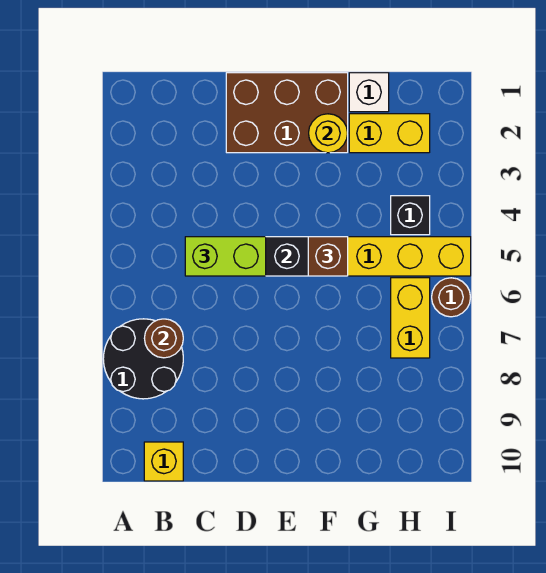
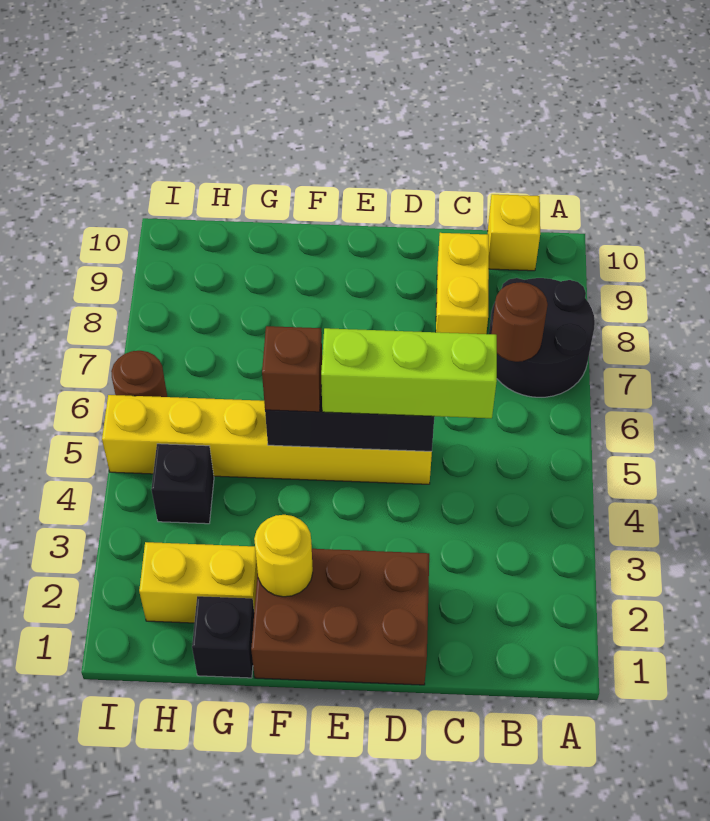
lime 1x2 brick [185,237,266,276] -> lime 1x3 brick [321,328,497,418]
white 1x1 brick [349,73,389,112] -> black 1x1 brick [192,596,254,678]
yellow 1x2 brick [391,278,430,358] -> yellow 1x2 brick moved to [436,233,489,334]

